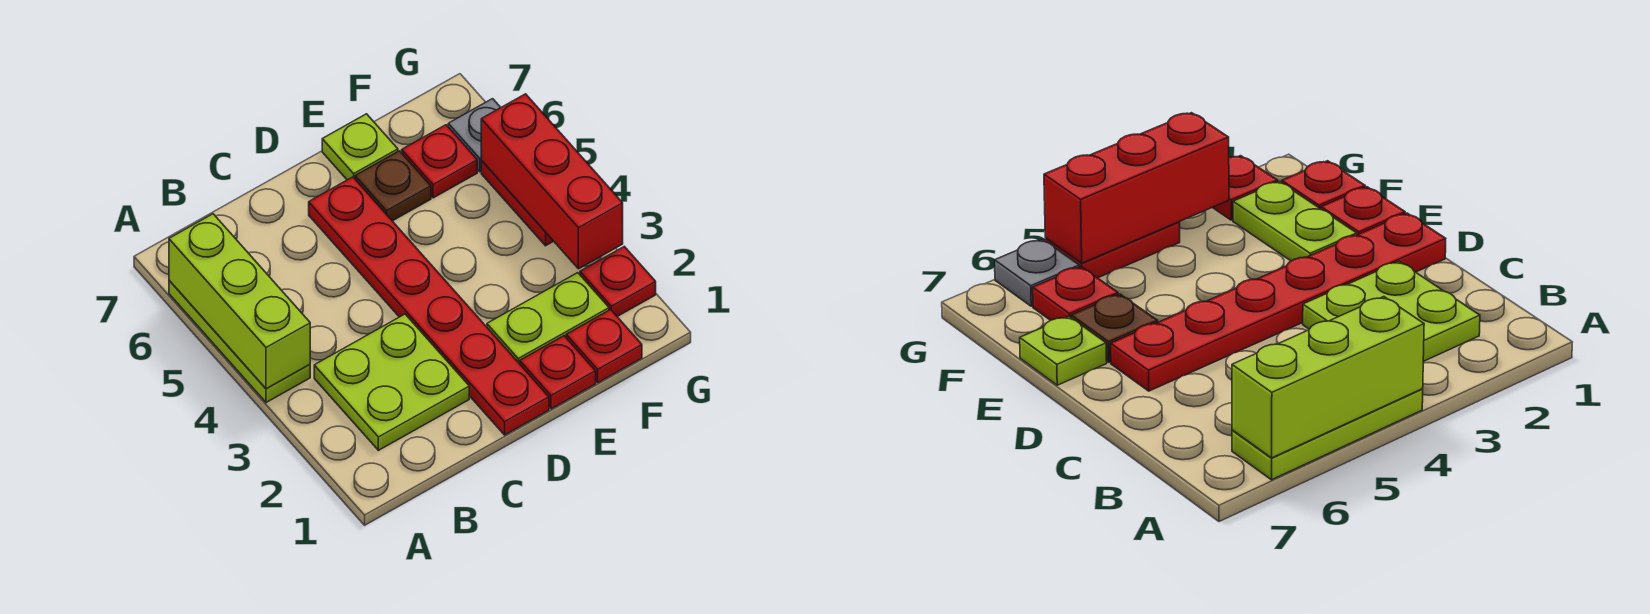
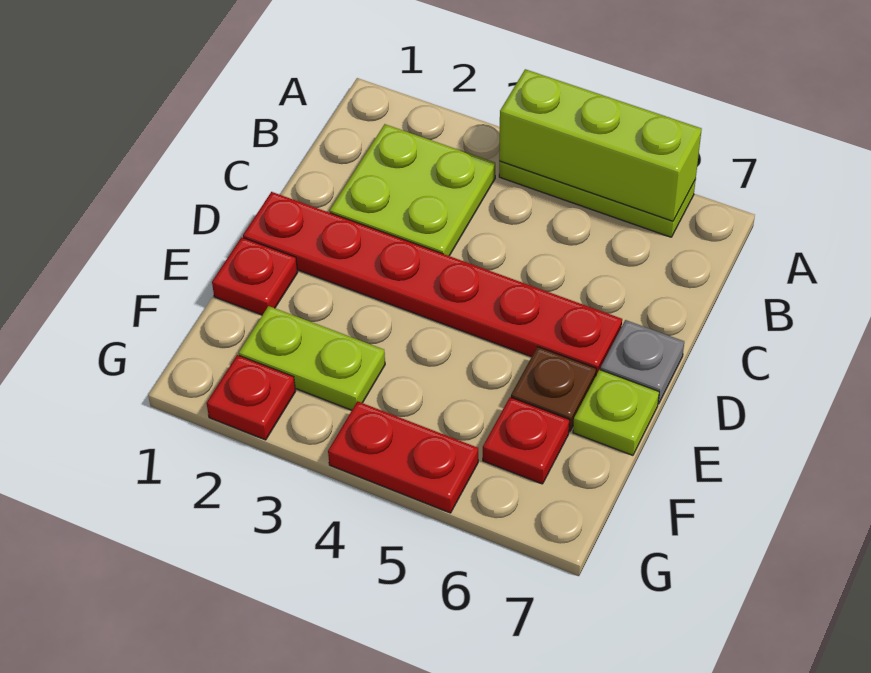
lime 1x2 plate [487,273,609,364] -> lime 1x2 plate turned to [239,306,385,410]
red 1x1 plate [566,310,642,383] -> none
red 1x3 brick [481,94,623,269] -> none
grey 1x1 plate [448,99,501,172] -> grey 1x1 plate moved to [600,320,684,404]

